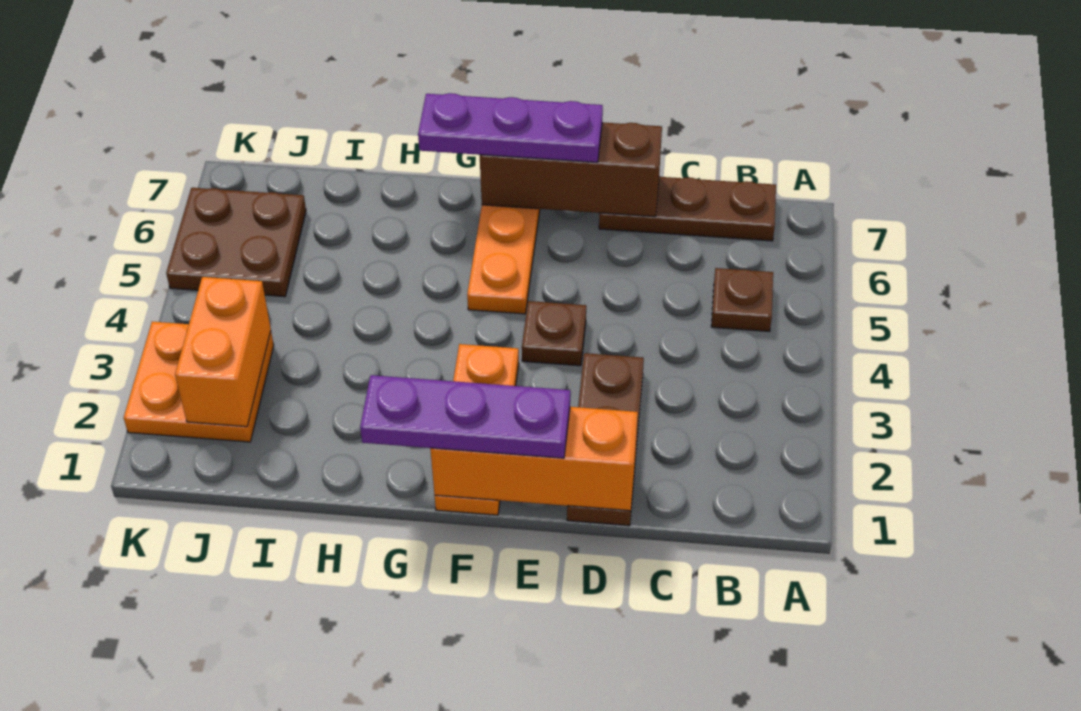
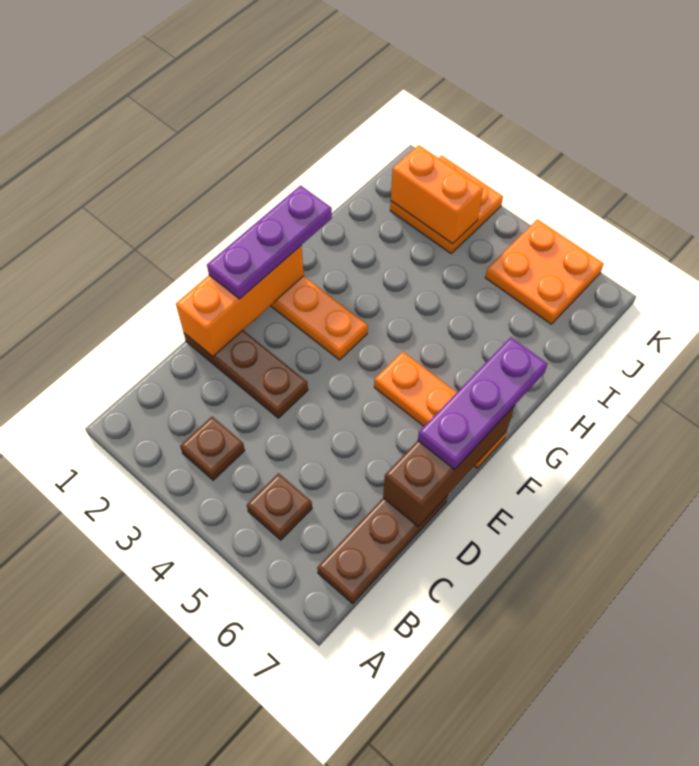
brown 1x1 plate [522,301,586,366] -> brown 1x1 plate moved to [180,417,245,480]
brown 2x2 plate [166,188,306,297] -> orange 2x2 plate [485,219,604,324]

